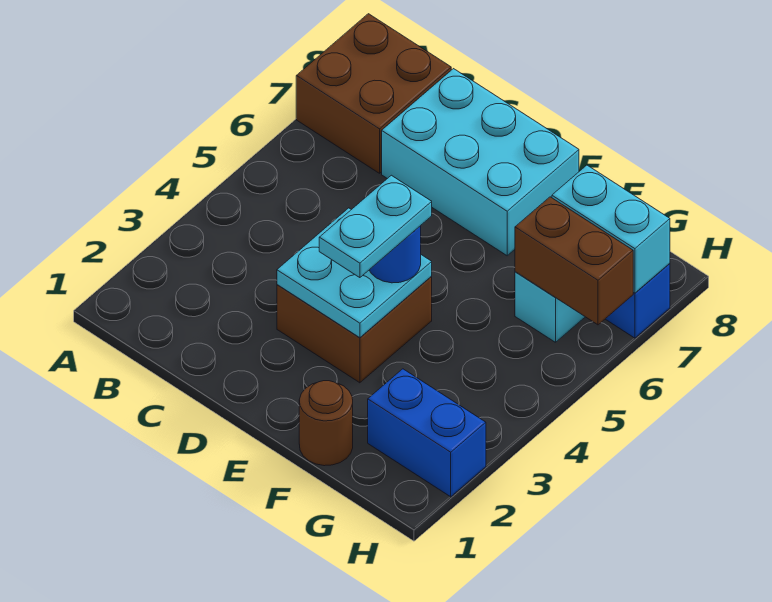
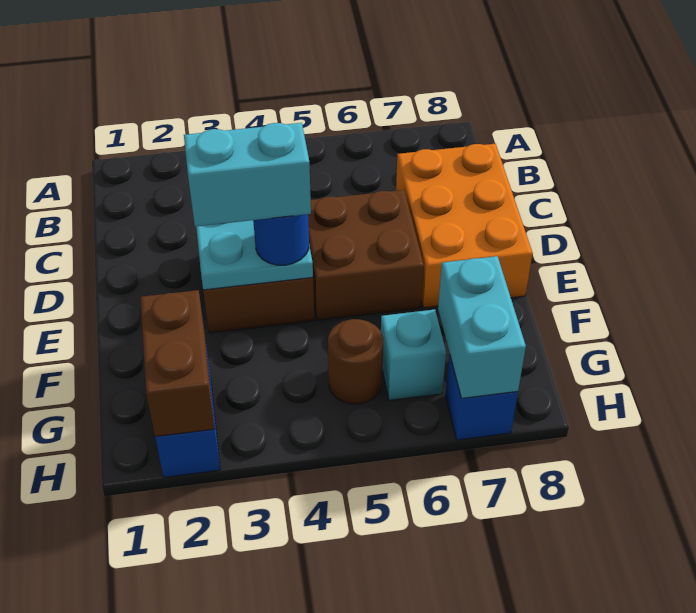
brown 2x2 brick [296,14,451,173] -> brown 2x2 brick moved to [308,190,424,320]
cyan 2x3 brick [382,69,579,256] -> orange 2x3 brick [396,144,533,308]
cyan 1x2 plate [319,175,432,278] -> cyan 1x2 brick [184,123,311,226]
brown 1x1 round brick [299,381,353,466] -> brown 1x1 round brick moved to [328,319,383,404]
brown 1x2 brick [515,197,633,325] -> brown 1x2 brick moved to [140,290,214,437]

